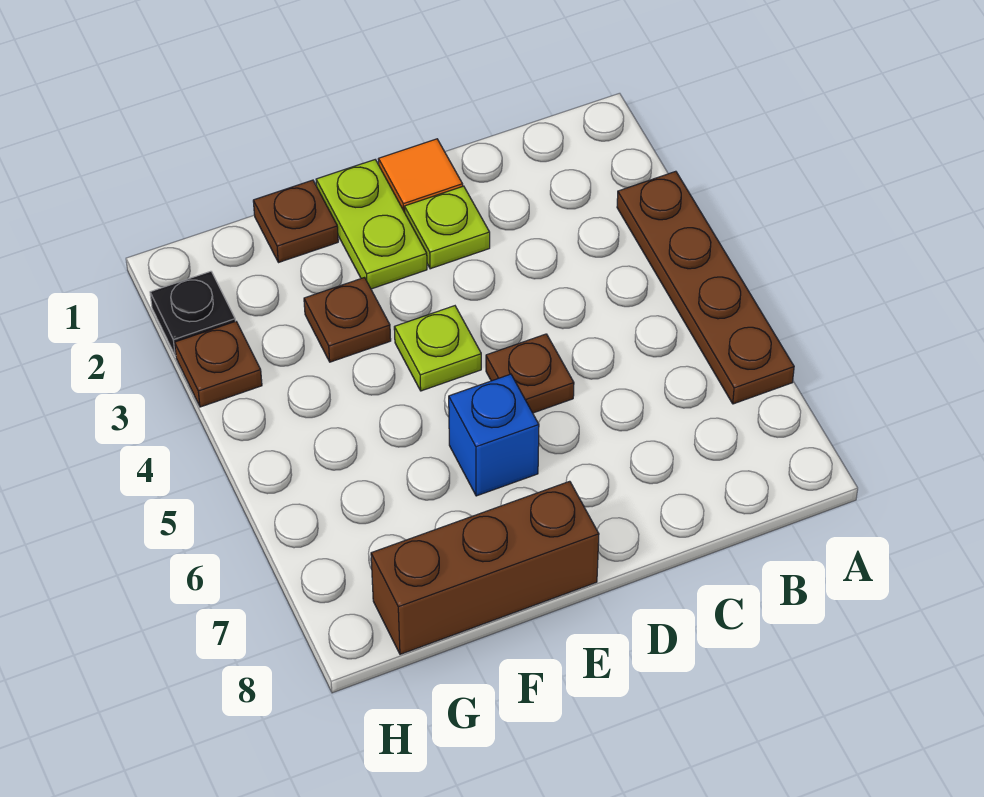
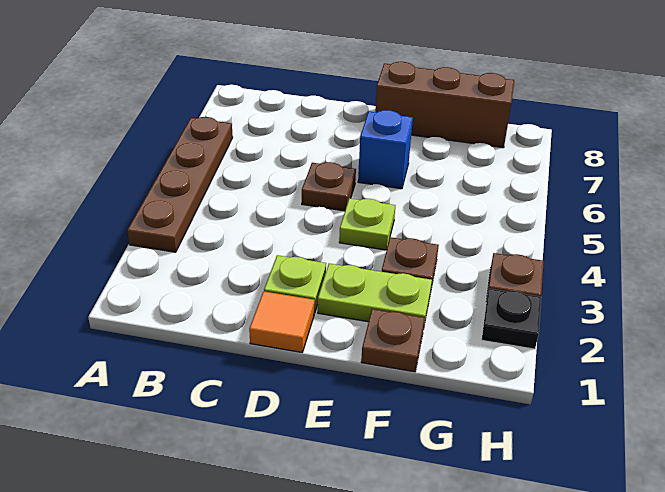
lime 1x2 plate [316,160,427,289] -> lime 1x2 plate turned to [318,264,432,329]

